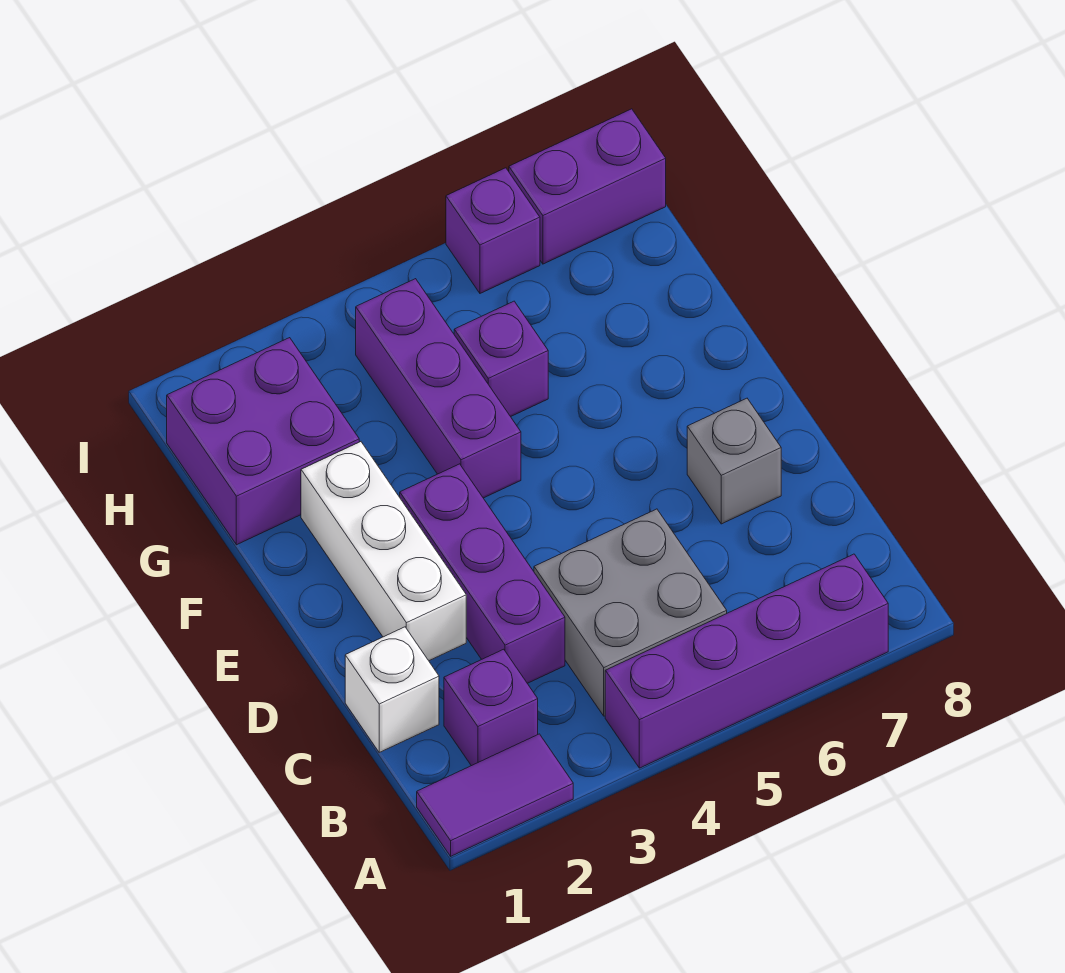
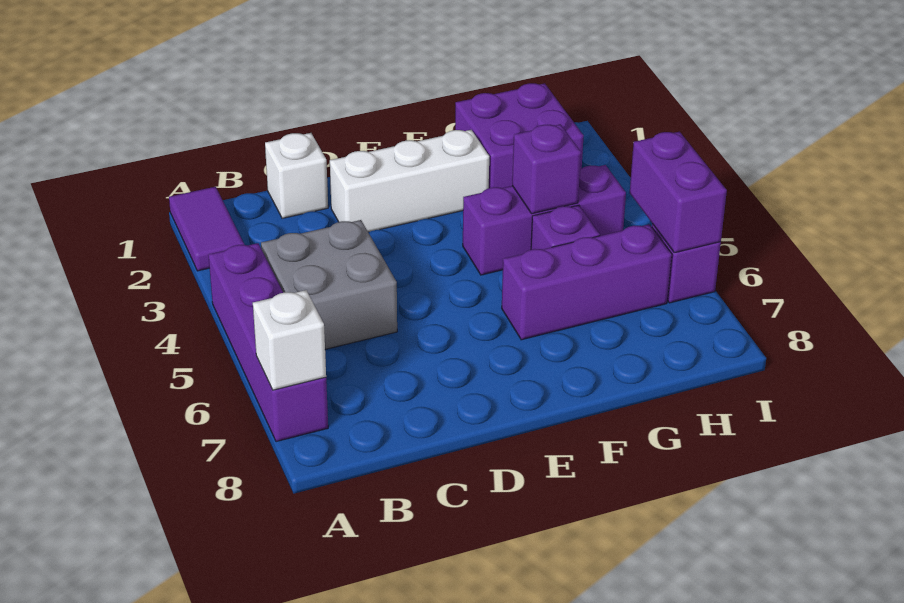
none -> white 1x1 brick [253,290,326,390]
purple 1x1 brick [444,649,538,766] -> purple 1x1 brick moved to [512,124,581,214]
purple 1x3 brick [400,464,565,683] -> purple 1x3 brick moved to [502,224,672,340]
grey 1x1 brick [687,398,781,524] -> none
purple 1x2 brick [509,109,666,264] -> purple 1x2 brick moved to [630,132,727,253]

